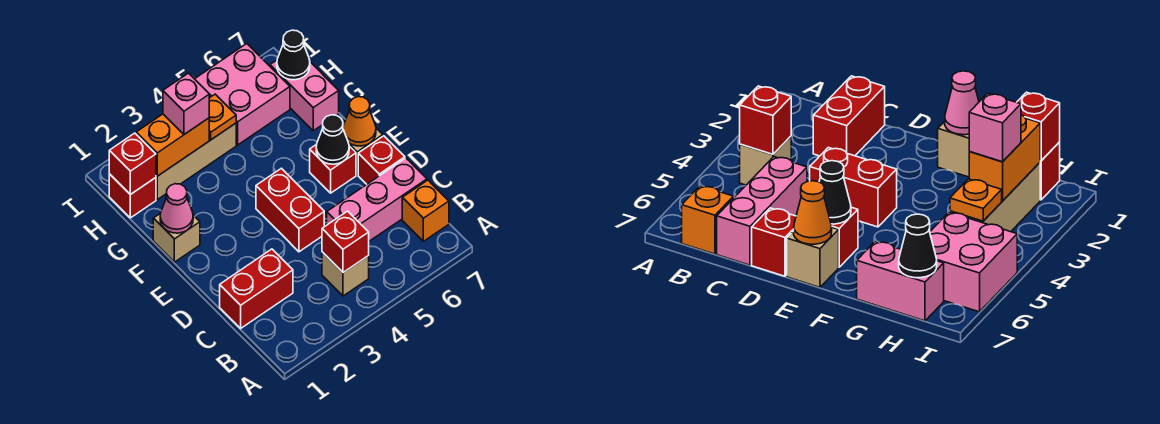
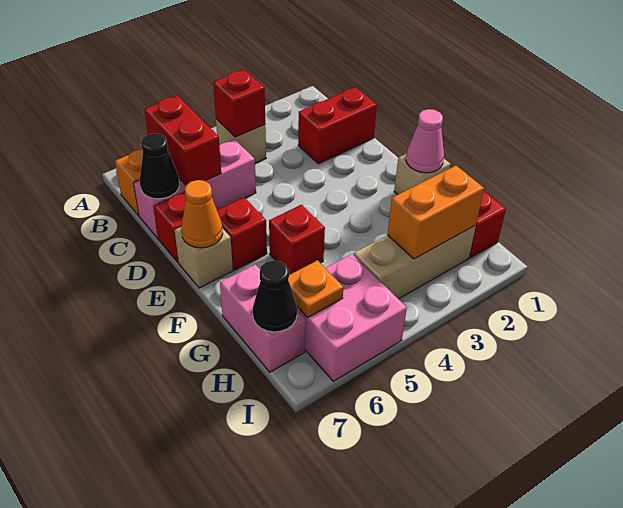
red 1x2 brick [256,168,324,252] -> red 1x2 brick moved to [144,96,221,185]
black 1x1 cone [316,115,349,164] -> black 1x1 cone moved to [140,133,179,199]
red 1x1 brick [109,133,156,195] -> red 1x1 brick moved to [269,205,325,275]
pink 1x1 brick [163,73,209,134] -> none
orange 1x1 plate [209,94,236,140] -> orange 1x1 plate moved to [288,260,343,318]

